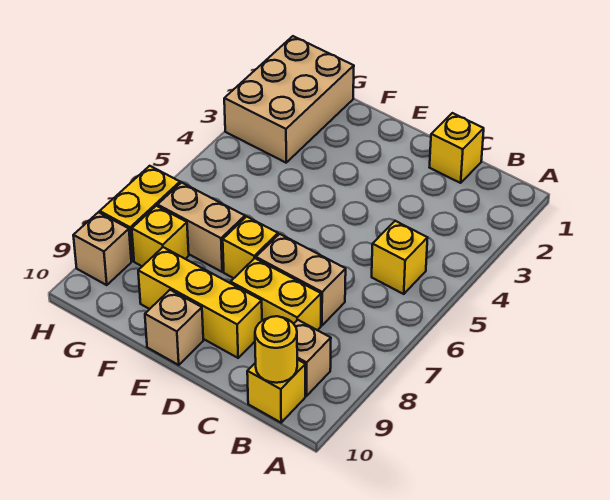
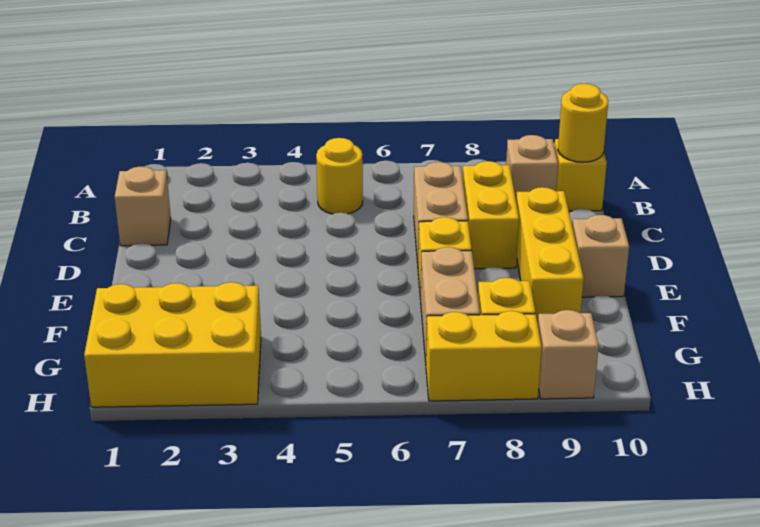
yellow 1x1 brick [372,221,428,294] -> yellow 1x1 round brick [316,138,363,214]
yellow 1x1 brick [430,113,484,183] -> tan 1x1 brick [115,166,171,246]
tan 2x3 brick [224,36,354,163] -> yellow 2x3 brick [84,282,261,407]

